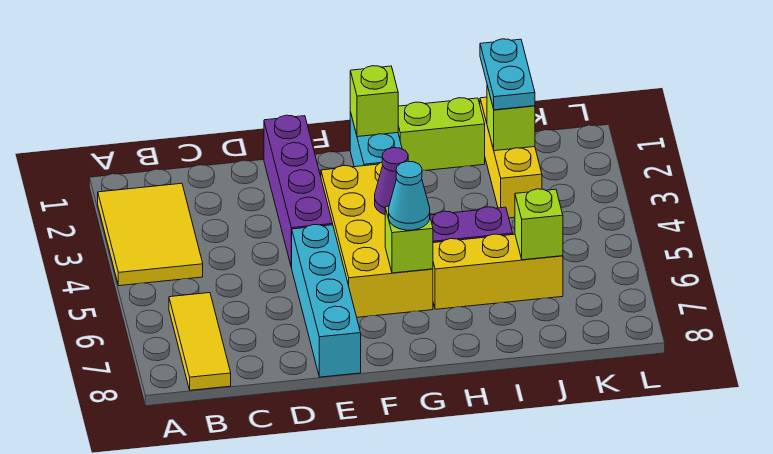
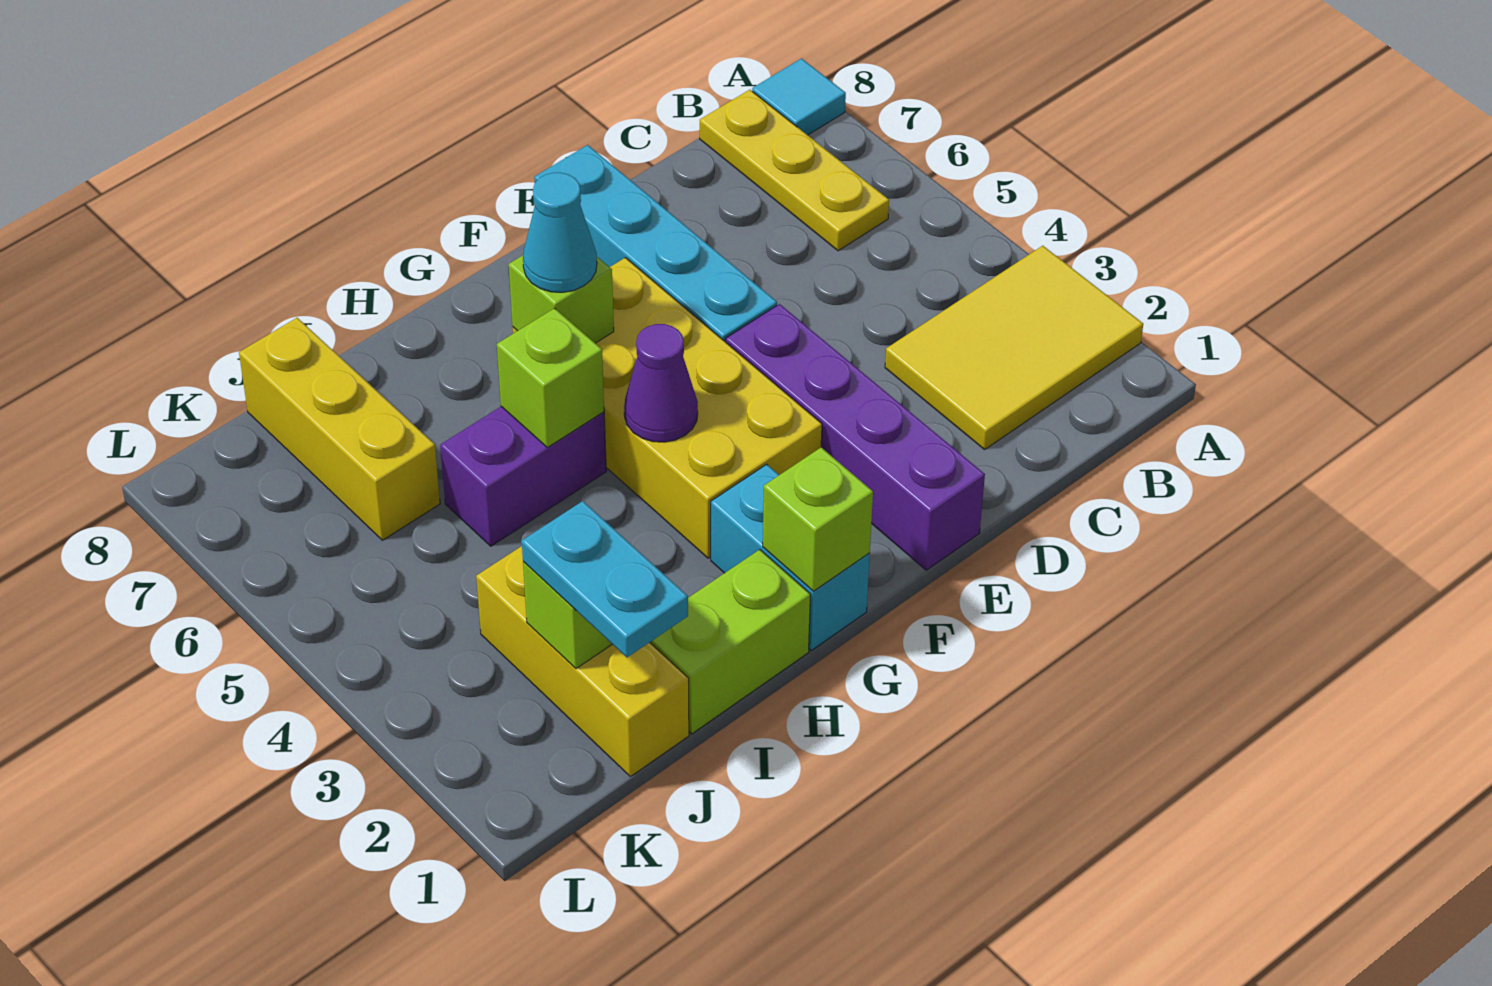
yellow 2x3 tile [98,183,203,286] -> yellow 2x3 tile turned to [885,246,1143,450]
none -> cyan 1x1 tile [752,59,846,135]
yellow 1x3 tile [169,293,231,390] -> yellow 1x3 plate [700,90,889,251]
yellow 1x3 brick [433,234,563,309] -> yellow 1x3 brick turned to [239,318,440,540]
lime 1x1 brick [515,189,563,260] -> lime 1x1 brick moved to [497,308,604,447]

